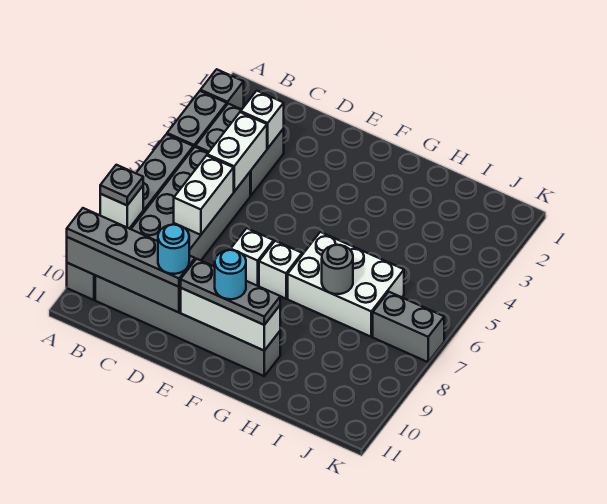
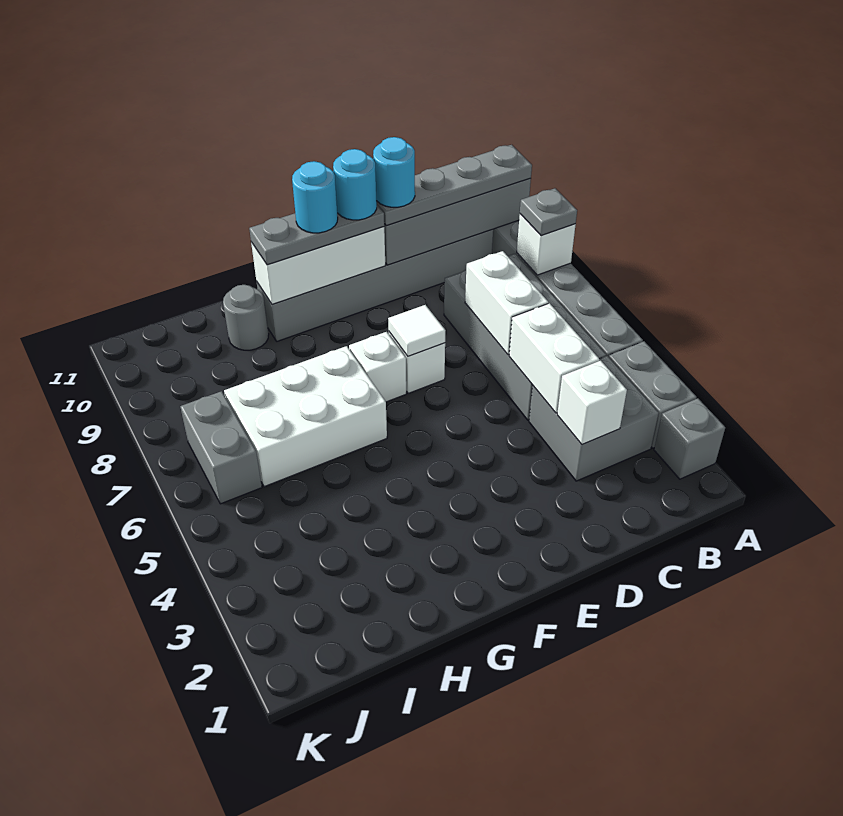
none -> white 1x1 tile [388,305,445,356]
none -> cyan 1x1 round brick [333,149,377,220]
grey 1x1 round brick [322,245,353,294] -> grey 1x1 round brick moved to [223,285,269,350]
grey 1x2 brick [373,292,444,362] -> grey 1x2 brick turned to [180,391,262,504]

